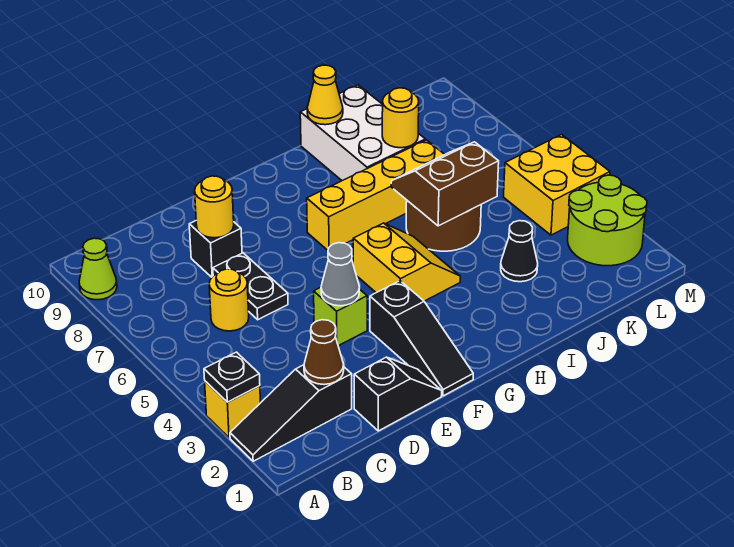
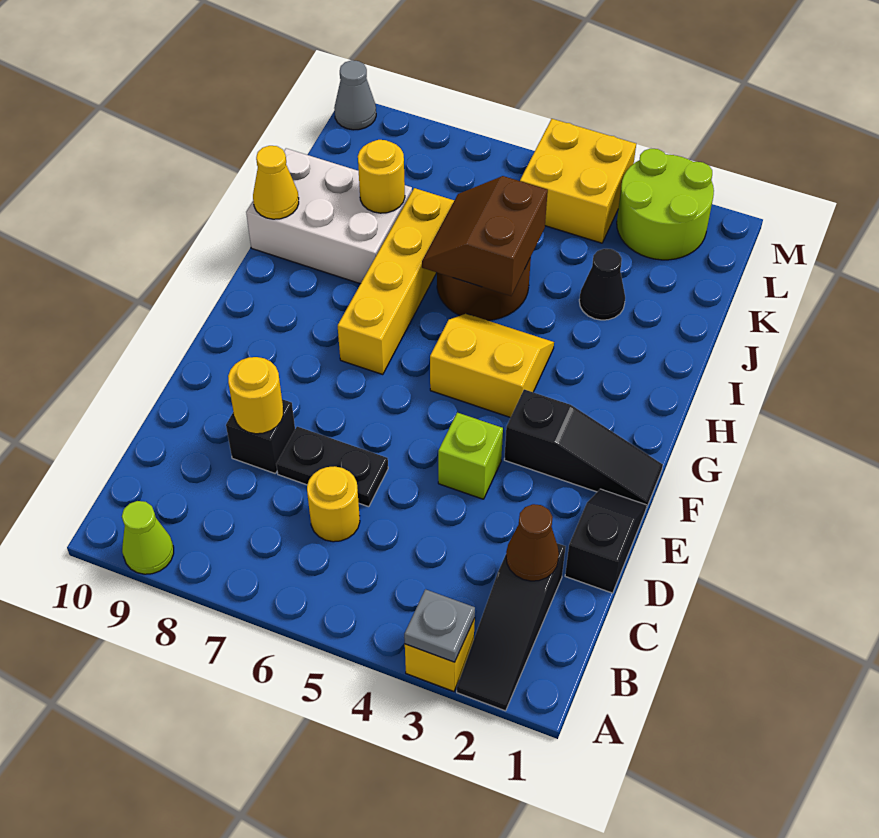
black 1x1 plate [204,352,260,402] -> grey 1x1 plate [404,589,475,662]
grey 1x1 cone [321,243,359,306] -> grey 1x1 cone moved to [334,60,376,130]

